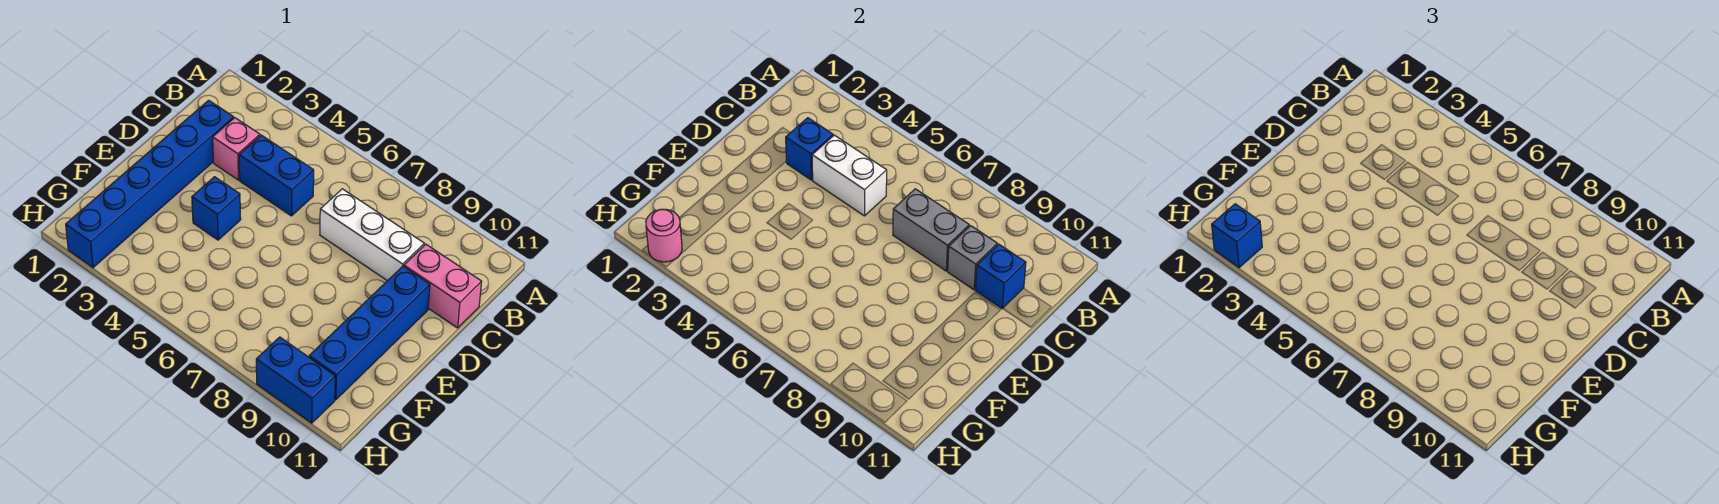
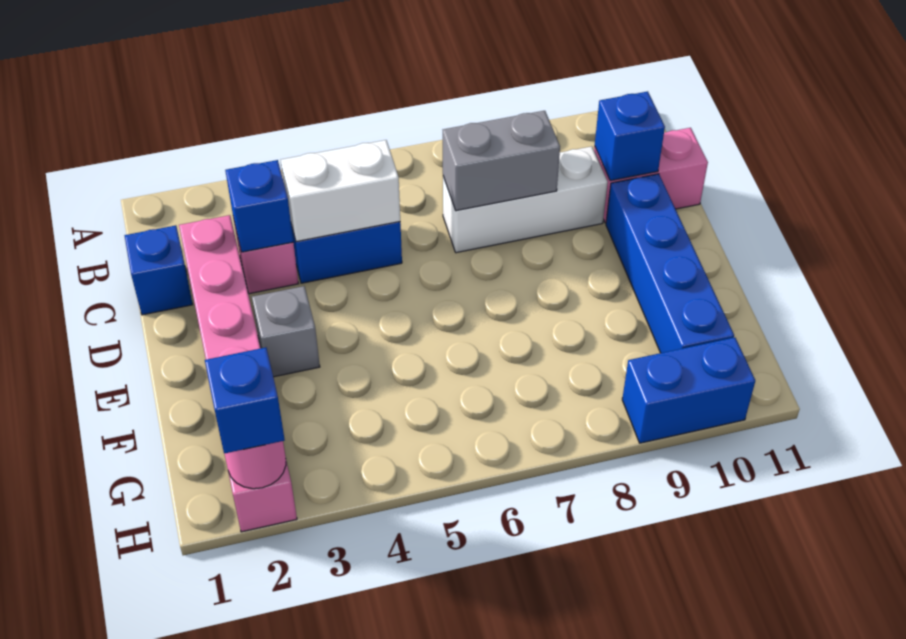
blue 1x6 brick [66,100,234,268] -> pink 1x6 brick [179,215,297,532]
grey 1x1 brick [947,226,997,290] -> grey 1x1 brick moved to [252,286,320,377]
blue 1x1 brick [192,177,241,240] -> blue 1x1 brick moved to [125,225,193,315]

